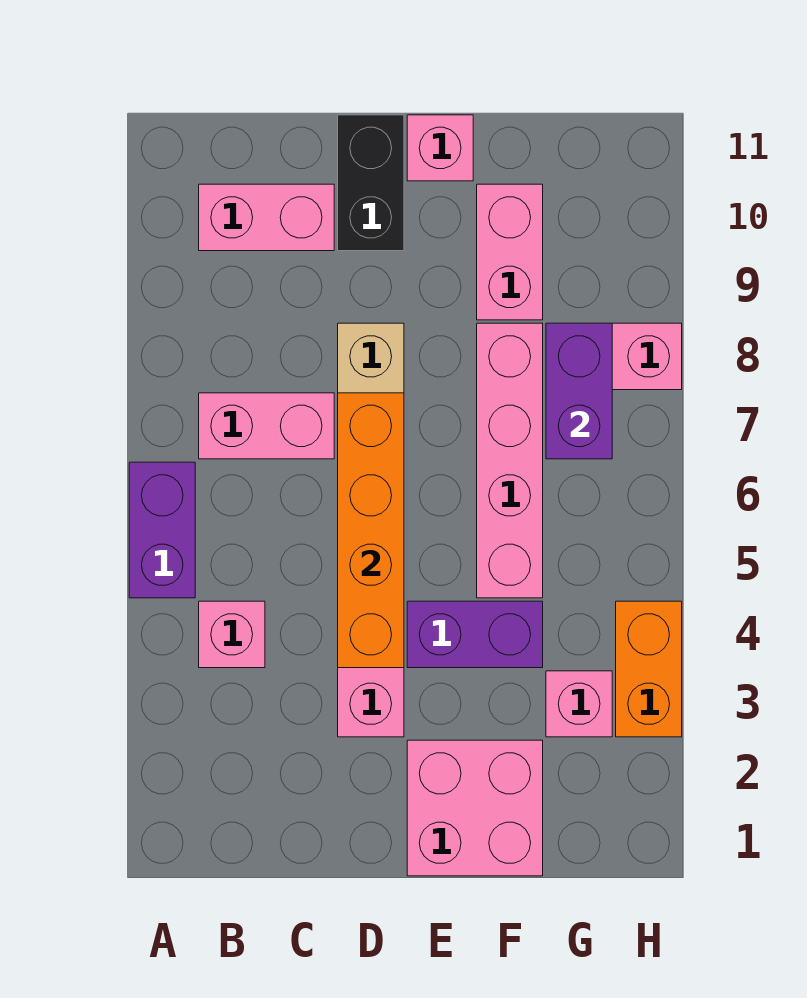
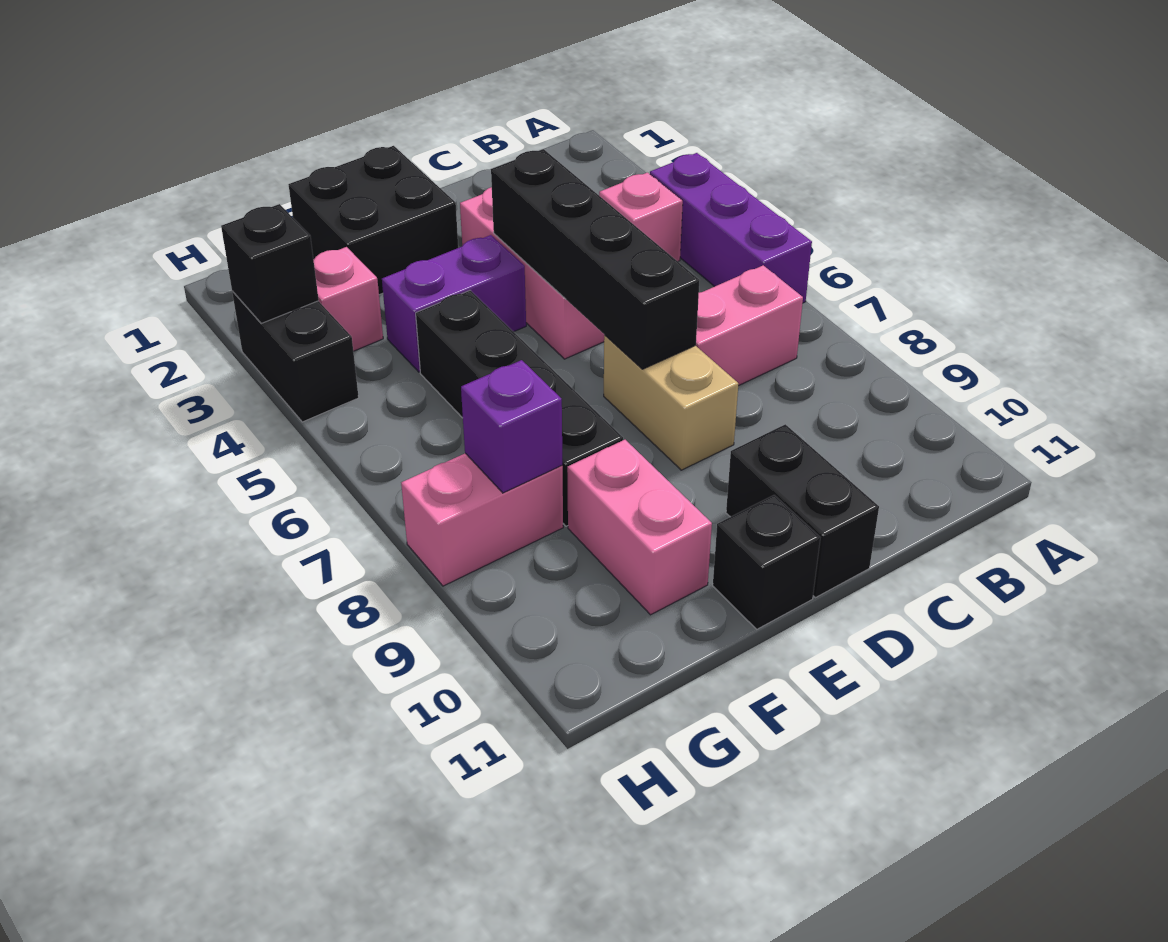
purple 1x2 brick [129,462,195,598] -> purple 1x3 brick [650,153,812,303]
pink 1x2 brick [199,184,334,251] -> none
orange 1x4 brick [338,393,404,668] -> black 1x4 brick [491,149,699,369]
pink 2x2 brick [407,740,543,876] -> black 2x2 brick [289,146,458,295]
pink 1x1 brick [407,115,473,181] -> black 1x1 brick [713,495,820,629]
pink 1x4 brick [477,323,543,598] -> black 1x4 brick [416,290,623,526]
purple 1x2 brick [546,323,612,459] -> purple 1x1 brick [461,360,562,493]
orange 1x2 brick [616,601,682,737] -> black 1x2 brick [232,291,359,422]
none -> black 1x1 brick [221,204,319,323]

